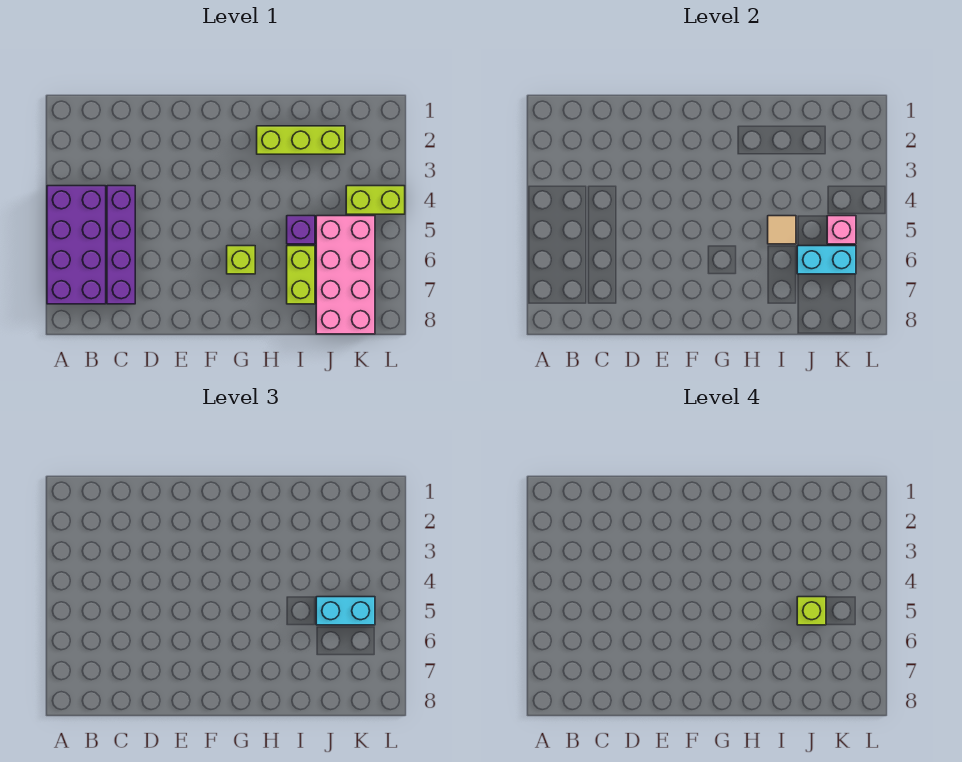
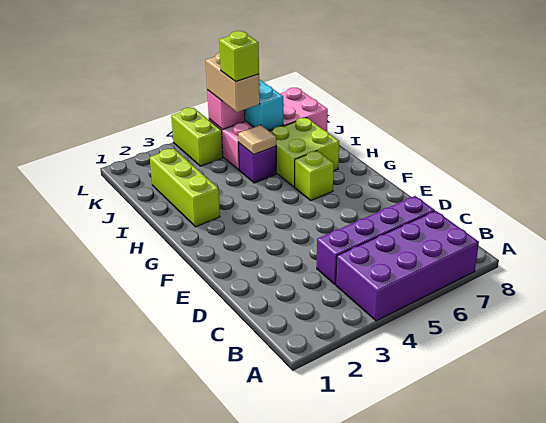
lime 1x2 brick [287,246,315,304] -> lime 2x2 brick [270,118,339,187]
cyan 1x2 brick [316,597,375,625] -> tan 1x2 brick [206,53,260,112]

